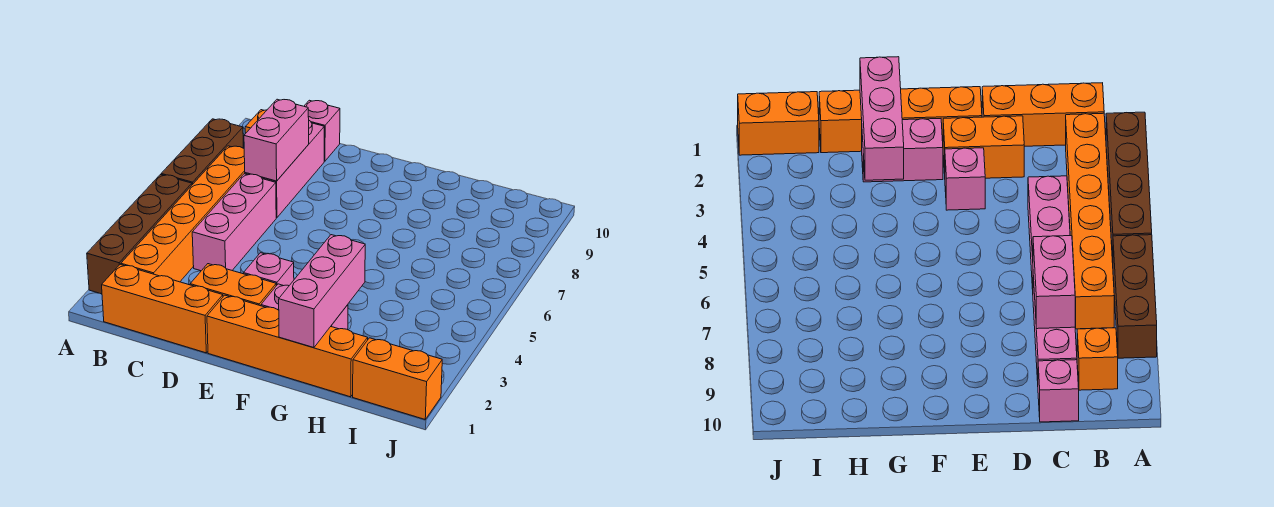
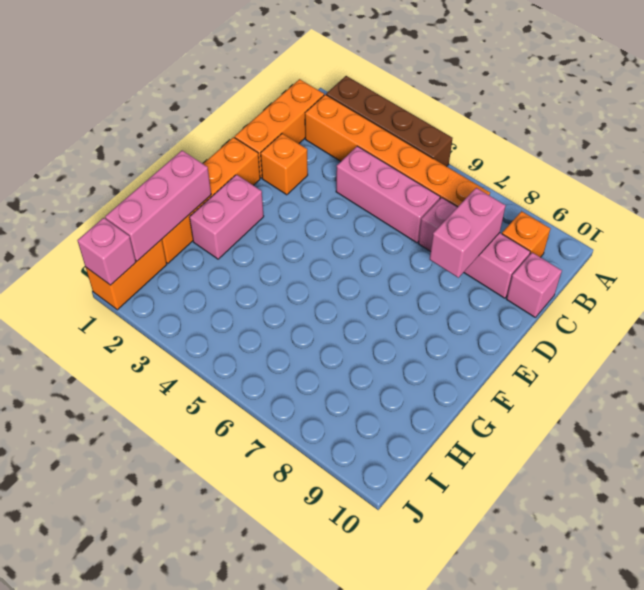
brown 1x3 brick [161,119,243,185] -> none
pink 1x2 brick [244,99,309,181] -> pink 1x2 brick turned to [430,188,506,278]
orange 1x2 brick [190,264,276,306] -> orange 1x1 brick [261,134,308,195]
pink 1x1 brick [244,253,294,286] -> pink 1x1 brick moved to [77,218,136,285]
pink 1x3 brick [279,235,365,348] -> pink 1x3 brick turned to [105,151,211,261]

